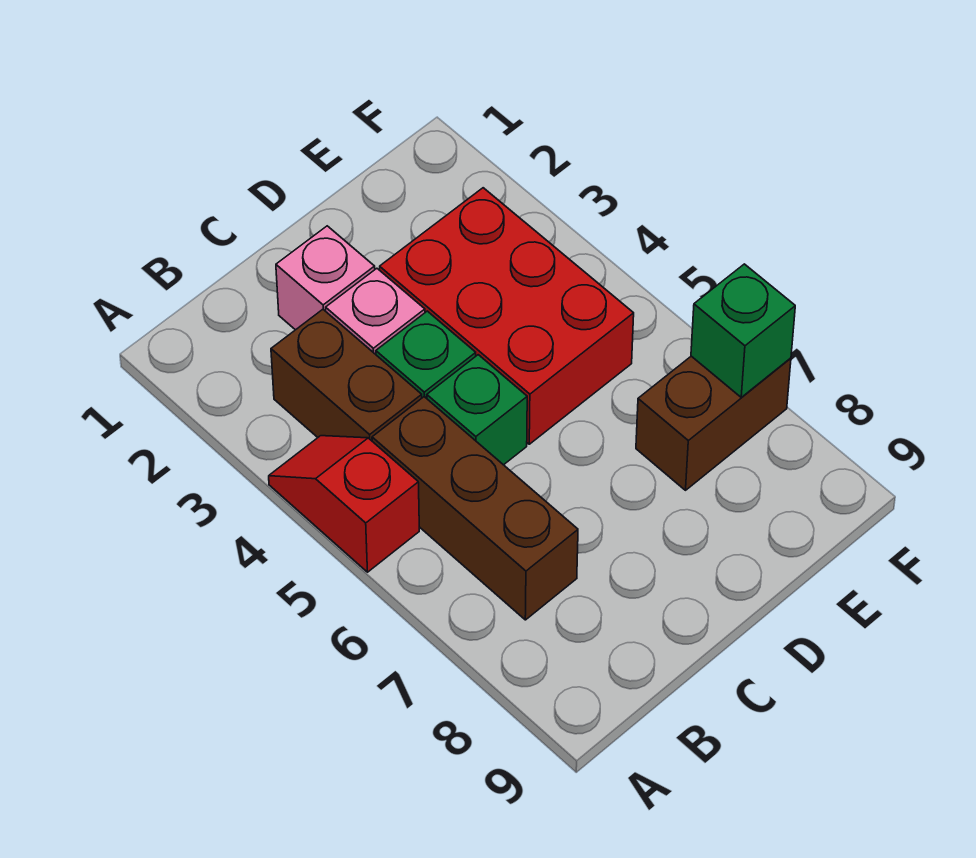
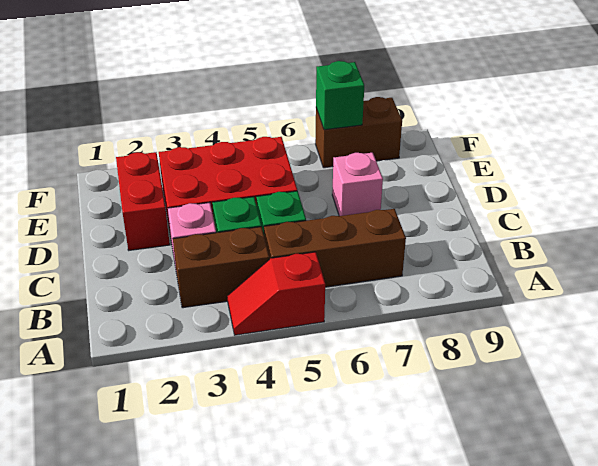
pink 1x1 brick [276,226,375,330] -> pink 1x1 brick moved to [332,153,383,216]
none -> red 1x2 brick [116,152,170,250]
brown 1x2 brick [636,356,791,490] -> brown 1x2 brick turned to [315,97,402,168]

